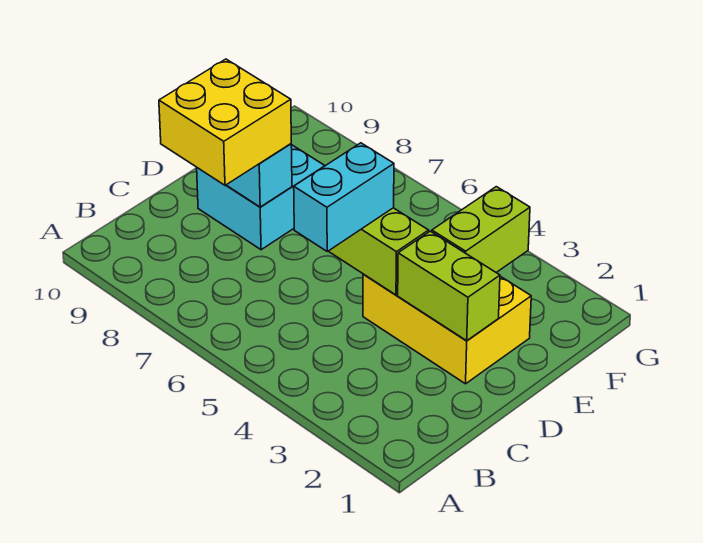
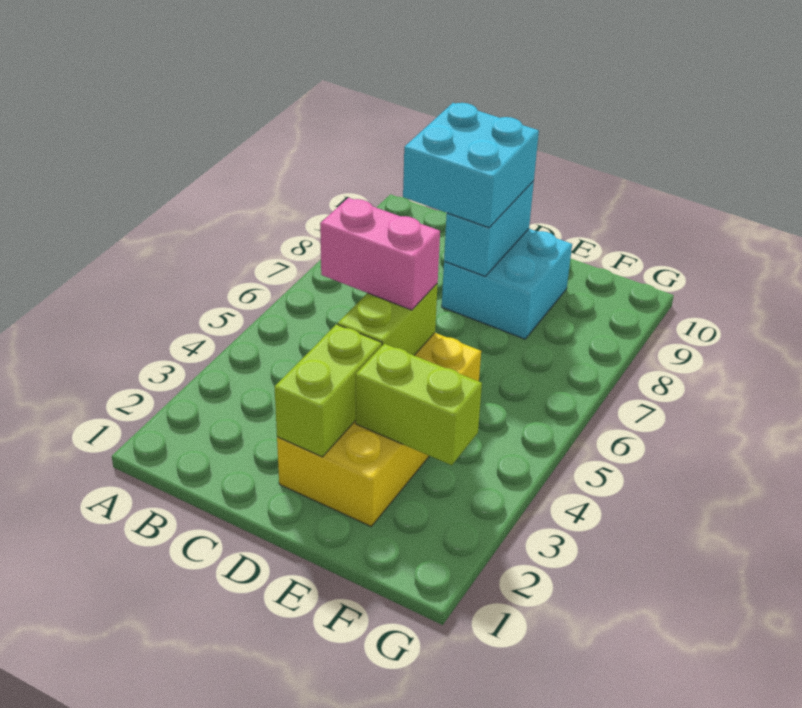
cyan 1x2 brick [294,143,394,251] -> pink 1x2 brick [320,198,440,310]
yellow 2x2 brick [159,59,291,185] -> cyan 2x2 brick [403,103,539,228]
yellow 2x3 brick [363,274,531,384] -> yellow 2x4 brick [277,333,481,526]

